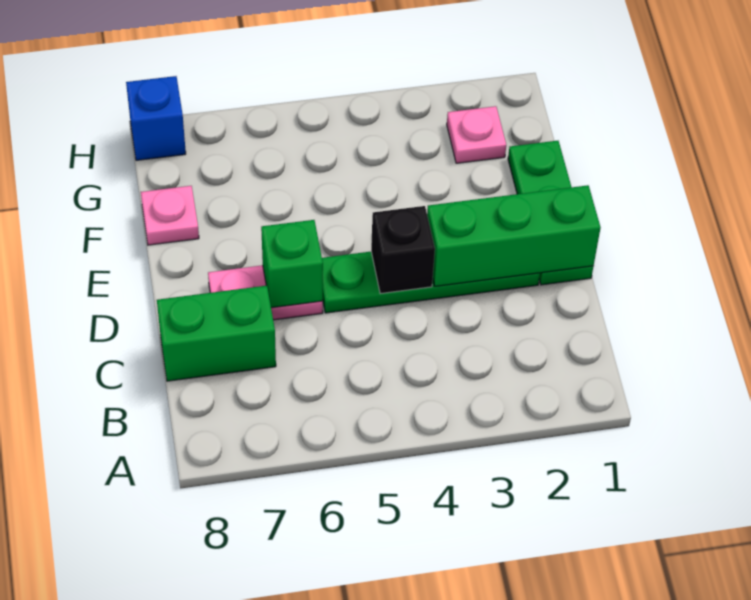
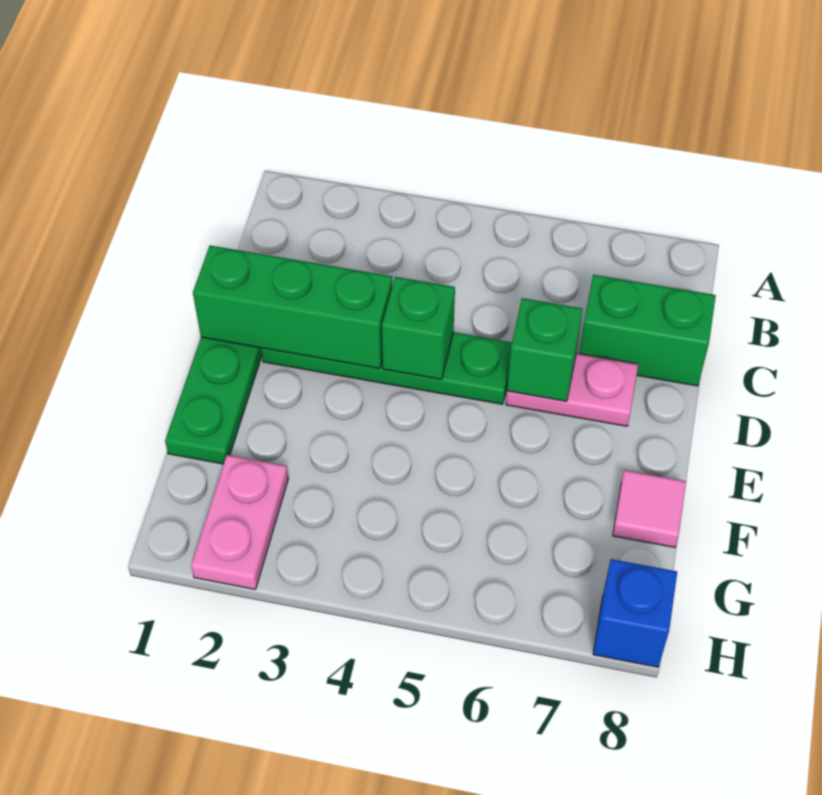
black 1x1 brick [371,206,435,294] -> green 1x1 brick [382,277,455,379]
pink 1x1 plate [141,186,199,245] -> pink 1x1 tile [613,470,686,547]
pink 1x1 plate [447,106,506,163] -> pink 1x2 plate [191,455,288,590]

